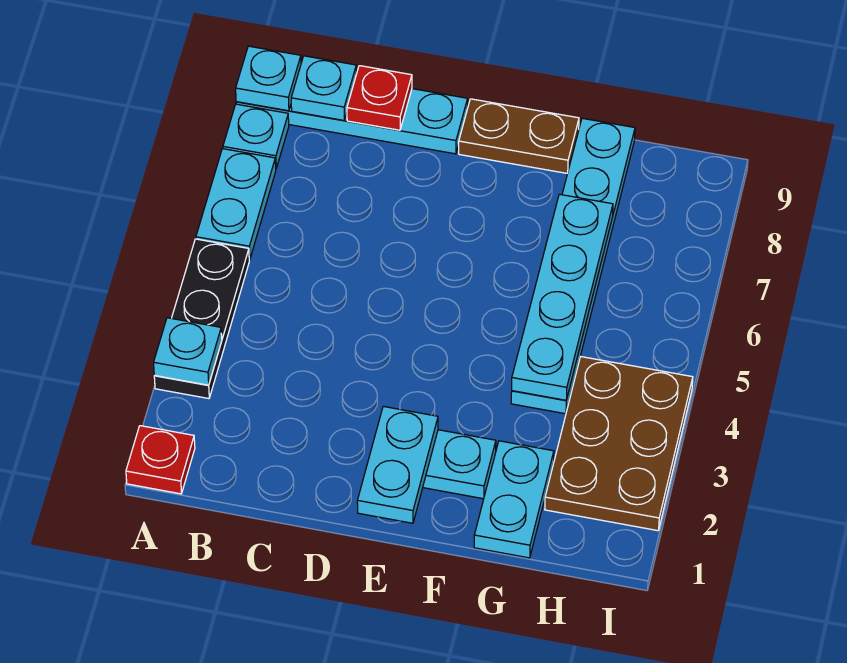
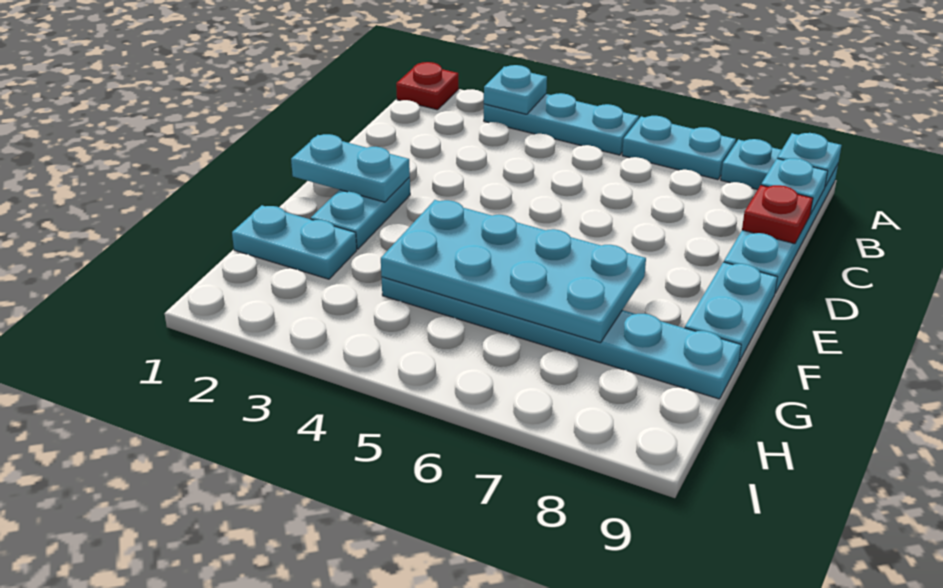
black 1x3 plate [154,239,249,399] -> cyan 1x3 plate [484,93,639,155]
brown 1x2 plate [459,99,579,173] -> cyan 1x2 plate [685,262,777,361]
cyan 1x4 plate [512,194,613,400] -> cyan 2x4 plate [381,200,646,343]
brown 2x3 plate [545,356,693,531] -> none

